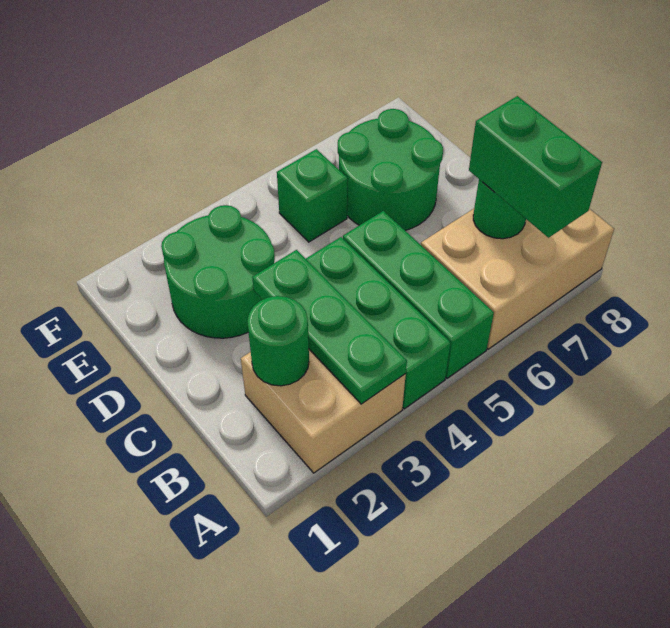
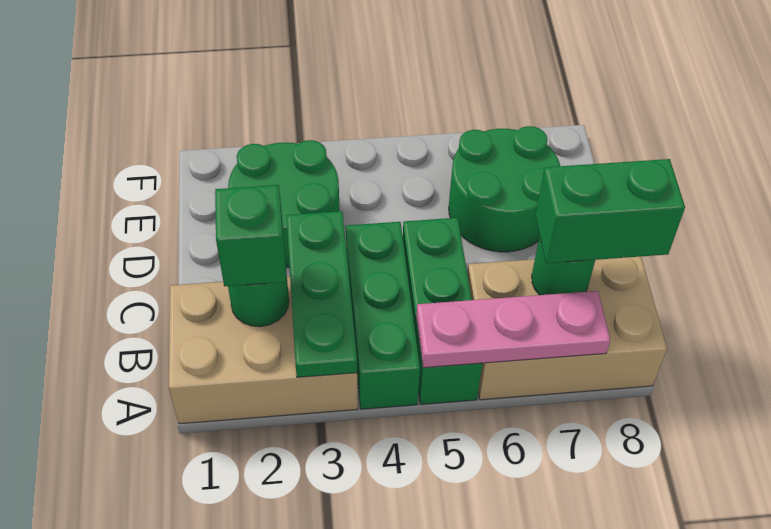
tan 2x2 brick [241,349,406,473] -> tan 2x3 brick [169,277,358,424]
none -> pink 1x3 plate [416,291,610,368]
green 1x2 brick [469,96,602,238] -> green 1x2 brick turned to [536,159,685,263]
green 1x1 brick [277,149,348,242] -> green 1x1 brick moved to [215,185,286,286]

